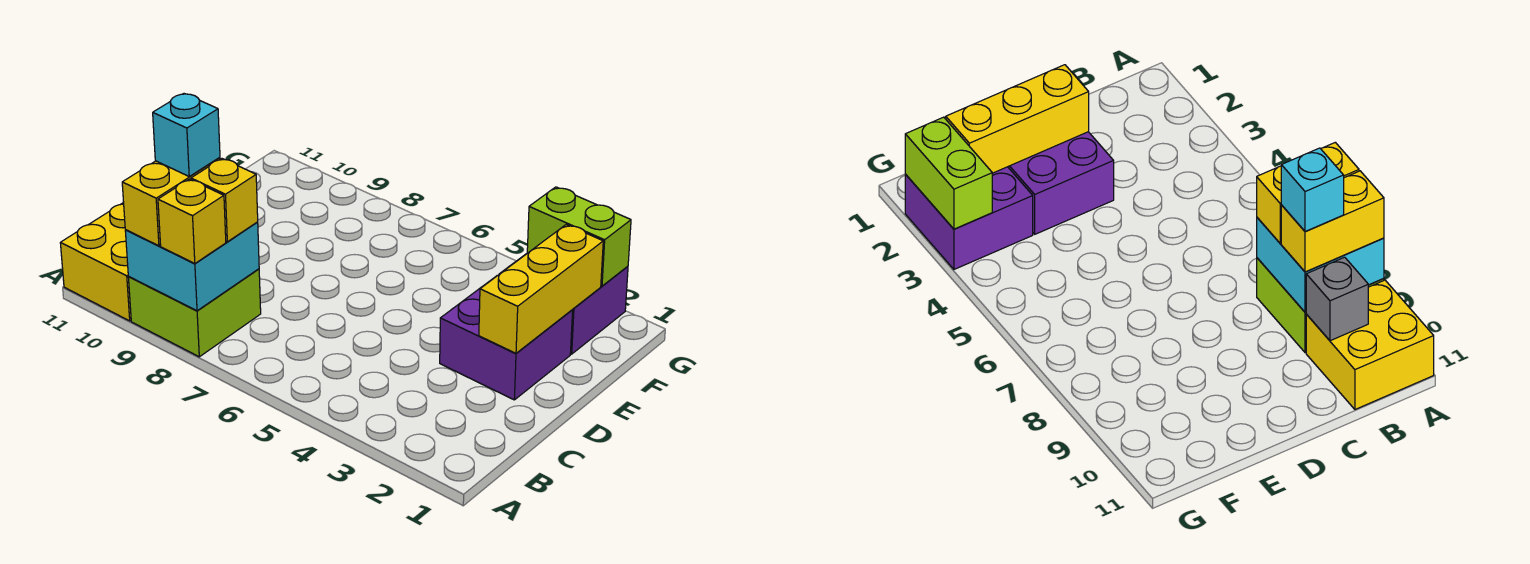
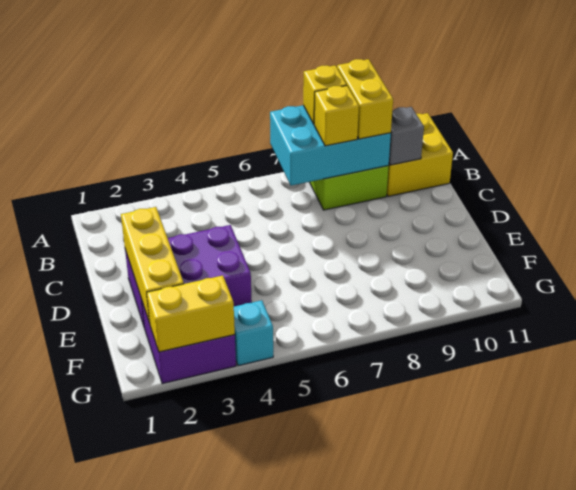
cyan 2x2 brick [125,222,259,311] -> cyan 2x3 brick [270,105,391,186]
cyan 1x1 brick [153,94,220,176] -> cyan 1x1 brick moved to [234,300,273,366]
purple 2x2 brick [440,275,573,400] -> purple 2x3 brick [125,225,252,328]
lime 1x2 brick [527,187,631,286] -> yellow 1x2 brick [147,276,235,352]

